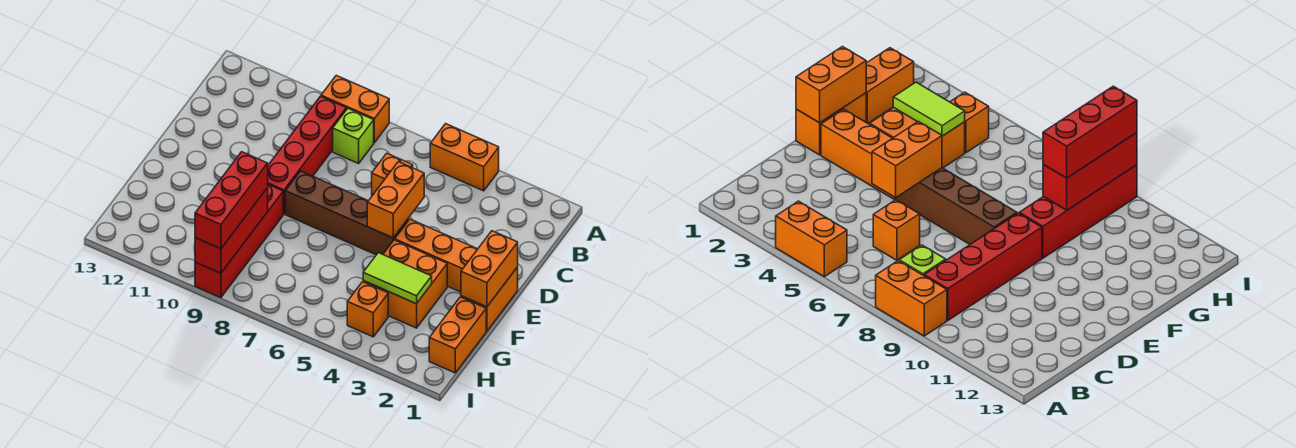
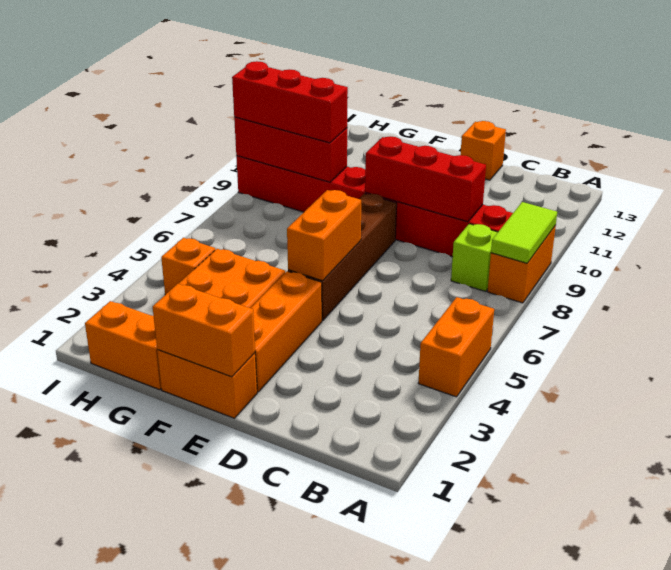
orange 1x1 brick [372,153,413,196] -> orange 1x1 brick moved to [461,121,506,180]
none -> red 1x3 brick [365,136,486,222]
orange 1x2 brick [367,162,424,238] -> orange 1x2 brick turned to [287,190,361,281]
lime 1x2 tile [363,253,432,304] -> lime 1x2 tile moved to [491,202,557,263]

